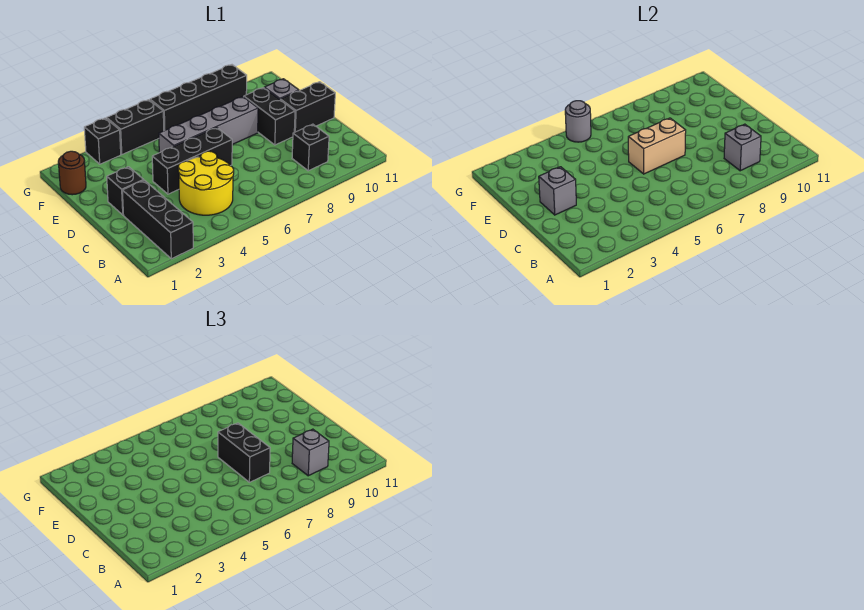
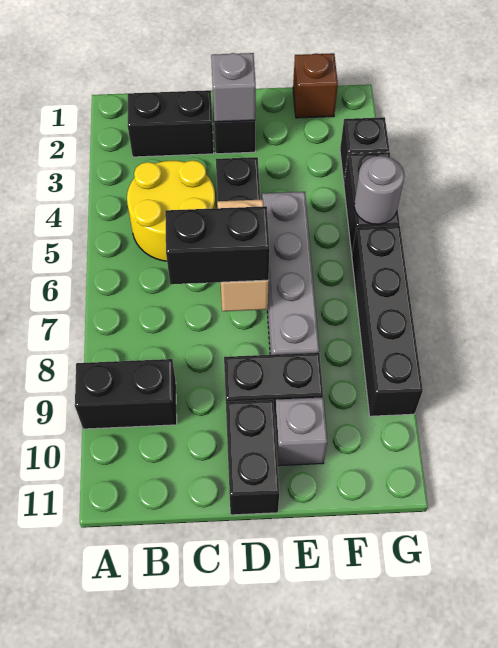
black 1x3 brick [122,180,193,259] -> black 1x2 brick [128,90,214,157]
black 1x1 brick [292,124,329,171] -> black 1x2 brick [75,359,177,429]
grey 1x1 brick [724,124,761,171] -> none
grey 1x1 brick [292,429,329,476] -> none
brown 1x1 round brick [58,151,86,195] -> brown 1x1 brick [293,53,338,118]

